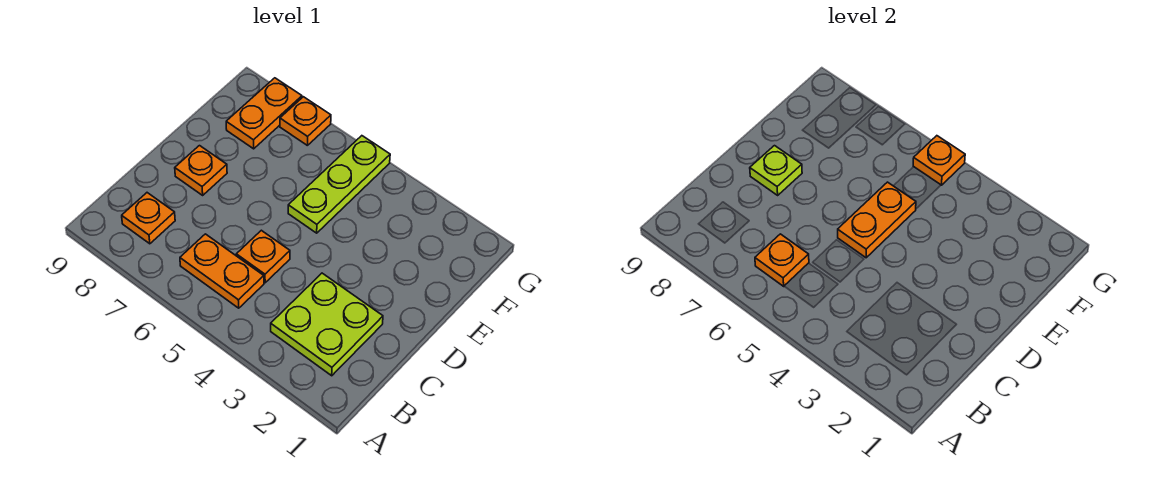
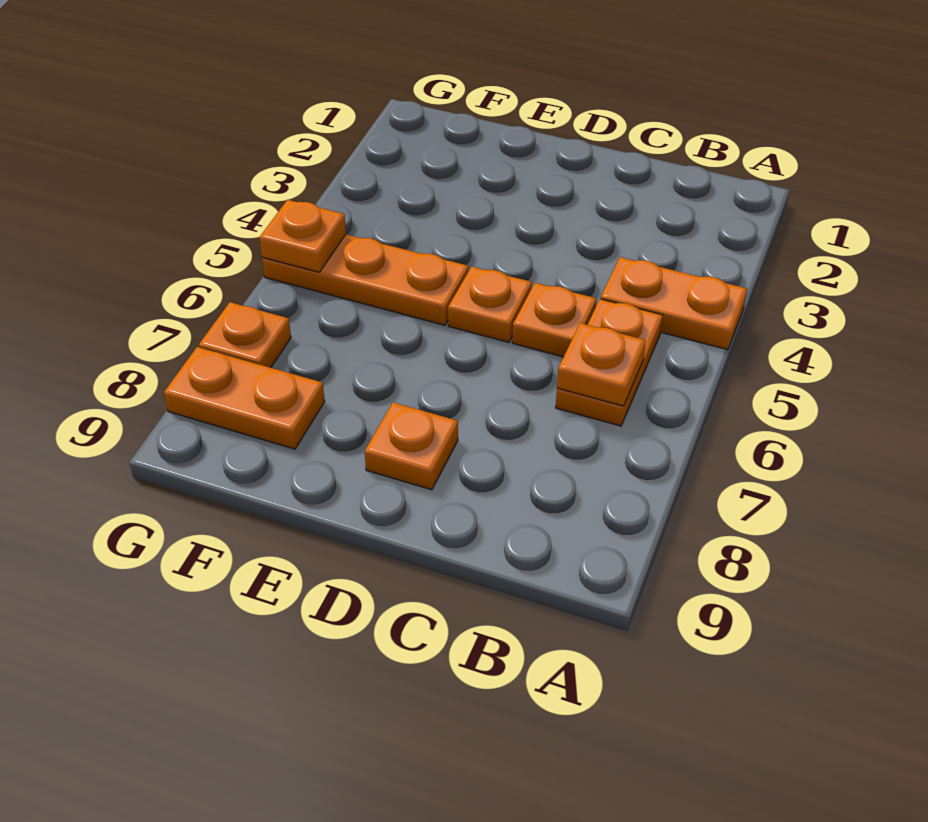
lime 2x2 plate [271,273,383,376] -> none
orange 1x1 plate [122,193,175,244] -> orange 1x1 plate moved to [448,267,532,342]
orange 1x2 plate [838,182,916,258] -> orange 1x2 plate moved to [601,257,747,350]
lime 1x1 plate [750,146,802,195] -> none
lime 1x3 plate [288,136,390,233] -> orange 1x3 plate [262,235,468,325]

